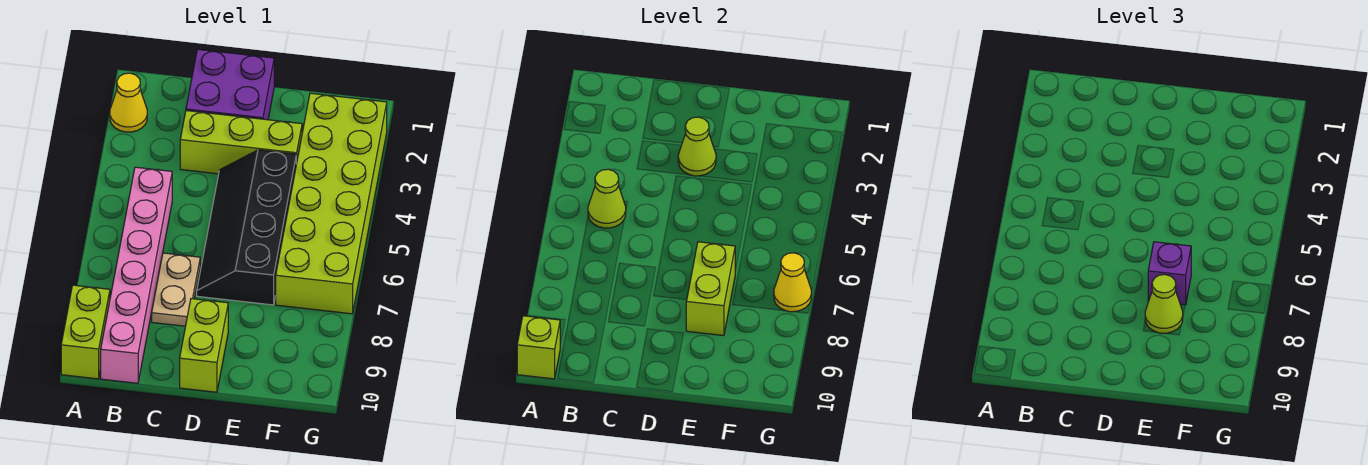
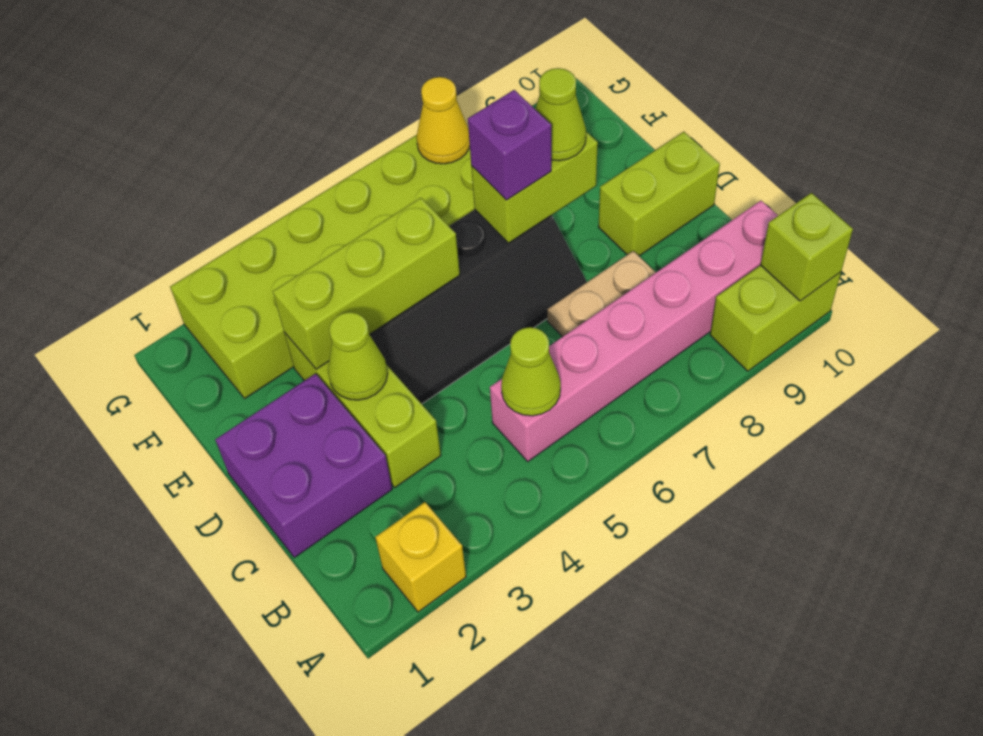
yellow 1x1 cone [110,73,147,132] -> yellow 1x1 brick [375,502,466,612]
none -> lime 1x3 brick [273,198,460,369]

